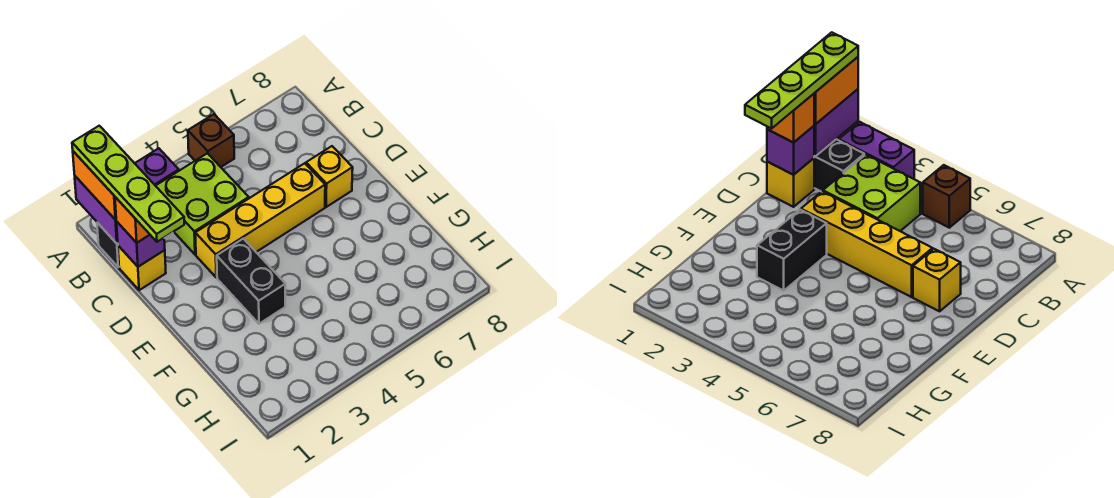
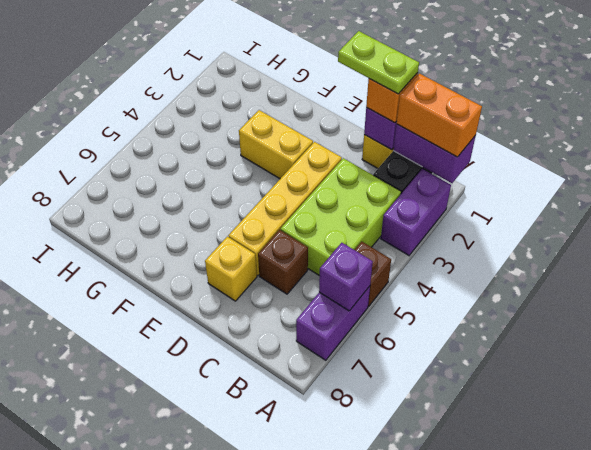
lime 1x4 plate [72,126,184,242] -> lime 1x2 plate [338,31,419,94]
none -> purple 1x2 brick [296,286,370,360]
none -> purple 1x1 brick [319,243,373,311]
lime 2x2 brick [156,153,249,255] -> lime 2x3 brick [281,158,401,276]
none -> brown 1x1 brick [258,230,308,294]
black 1x2 brick [217,239,286,324] -> yellow 1x2 brick [239,110,313,179]

